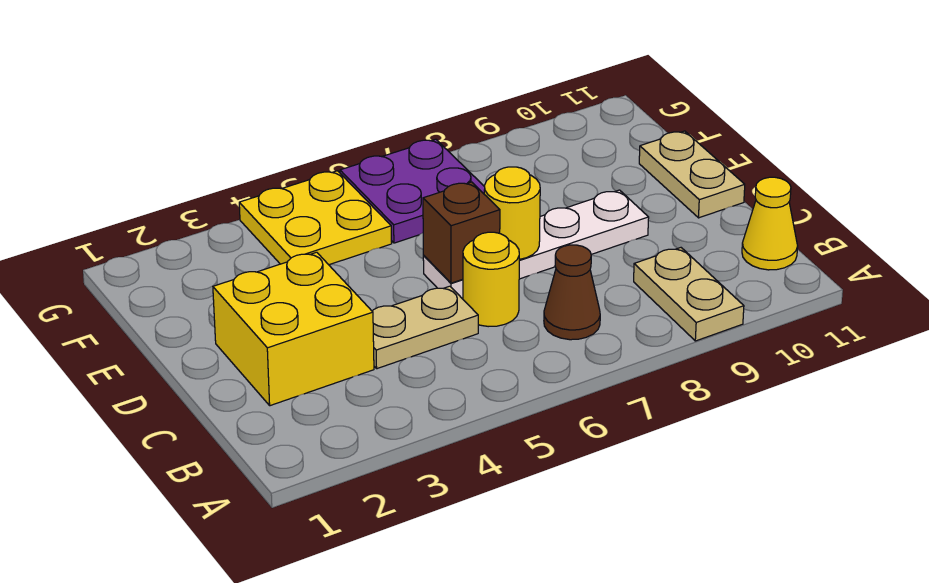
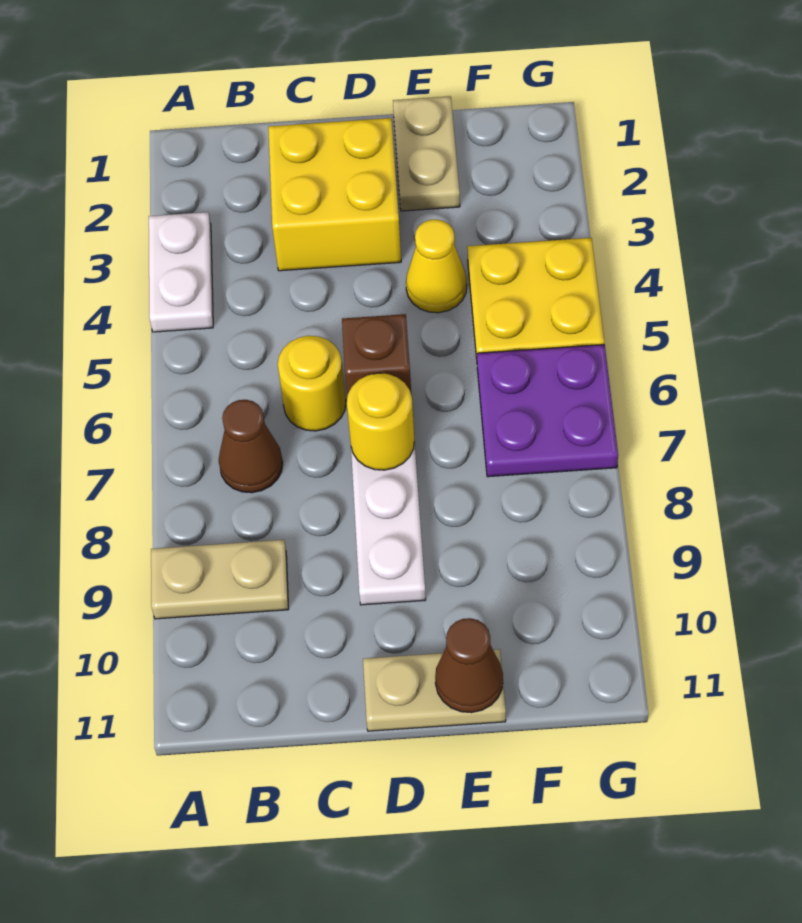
none -> white 1x2 plate [149,212,213,332]
yellow 1x1 cone [742,177,798,270] -> yellow 1x1 cone moved to [406,219,467,313]
tan 1x2 plate [372,286,478,369] -> tan 1x2 plate moved to [393,96,460,211]
none -> brown 1x1 cone [435,618,503,713]

